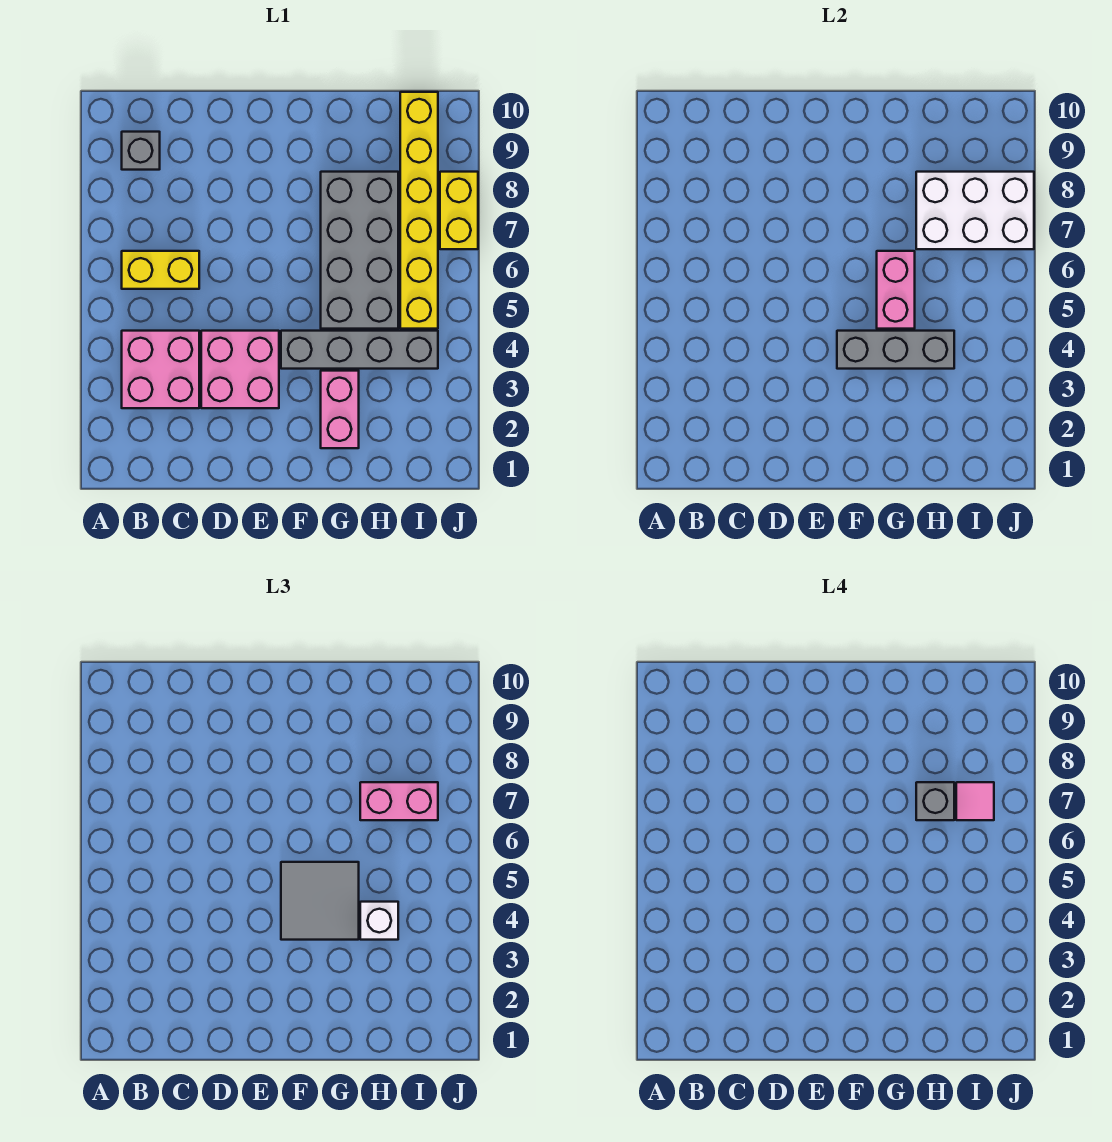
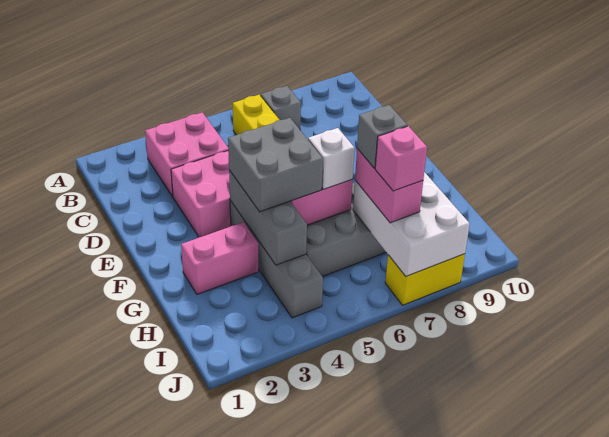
grey 1x1 brick [122,132,160,170] -> grey 1x1 brick moved to [261,86,301,129]
grey 2x2 tile [281,862,359,940] -> grey 2x2 brick [228,118,323,212]
white 1x1 brick [360,902,398,940] -> white 1x1 brick moved to [308,128,355,189]
yellow 1x6 brick [400,92,438,329] -> none
pink 1x1 tile [956,782,994,820] -> pink 1x1 brick [375,126,427,191]

